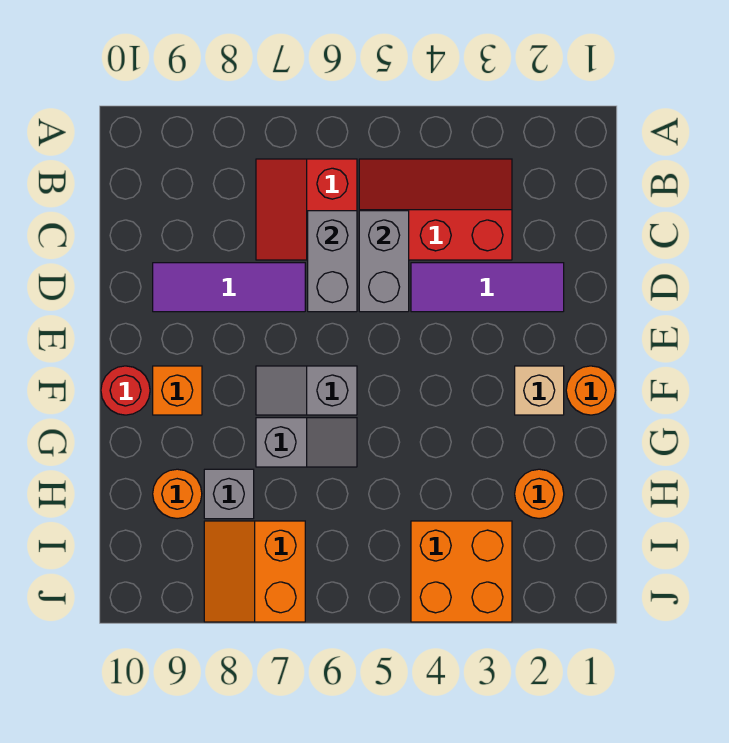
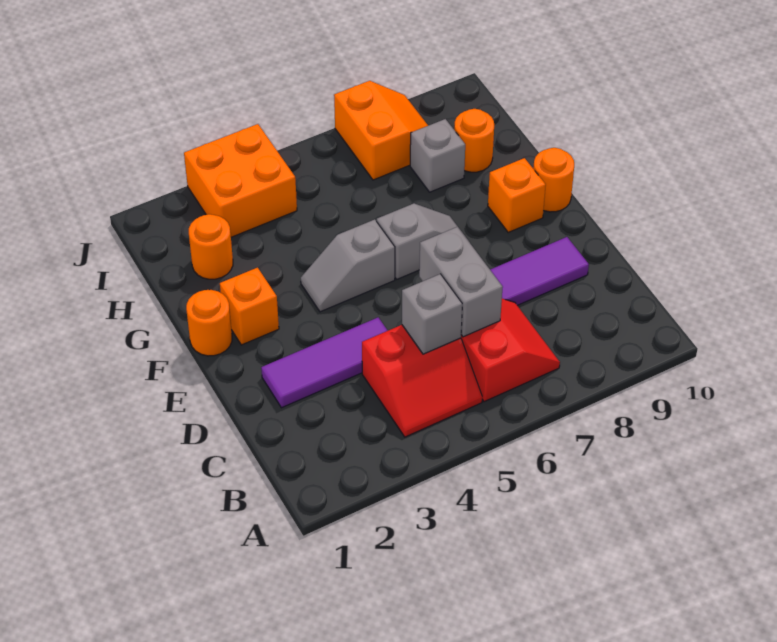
red 2x3 slope [359,159,512,260] -> red 2x2 slope [362,325,482,437]
grey 1x2 brick [359,211,409,312] -> grey 1x1 brick [402,274,462,354]
tan 1x1 brick [515,366,564,415] -> orange 1x1 brick [220,268,279,345]
red 1x1 round brick [101,366,150,415] -> orange 1x1 round brick [533,148,574,212]
grey 1x2 slope [256,418,357,467] -> grey 1x2 slope moved to [301,219,395,312]

